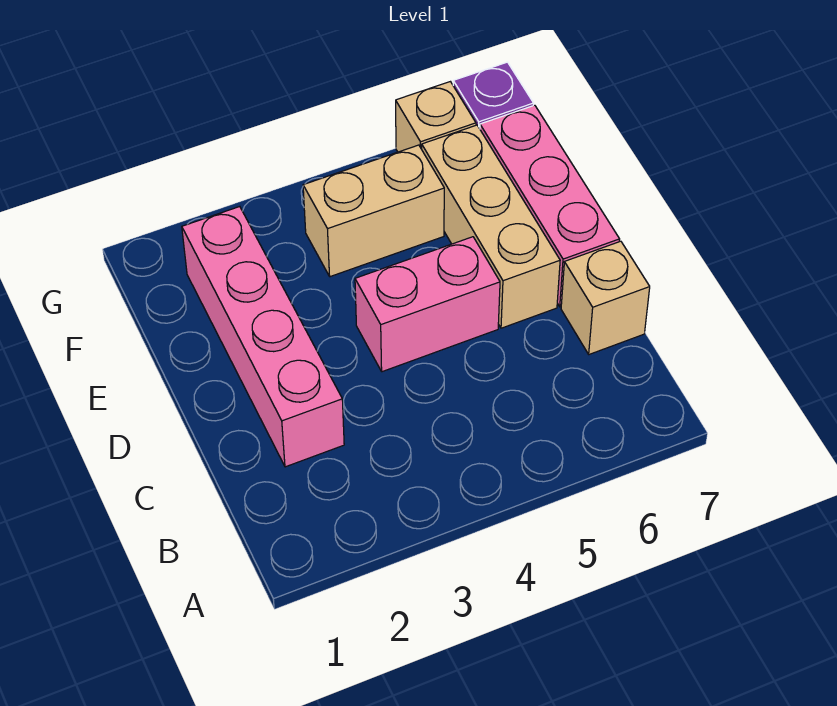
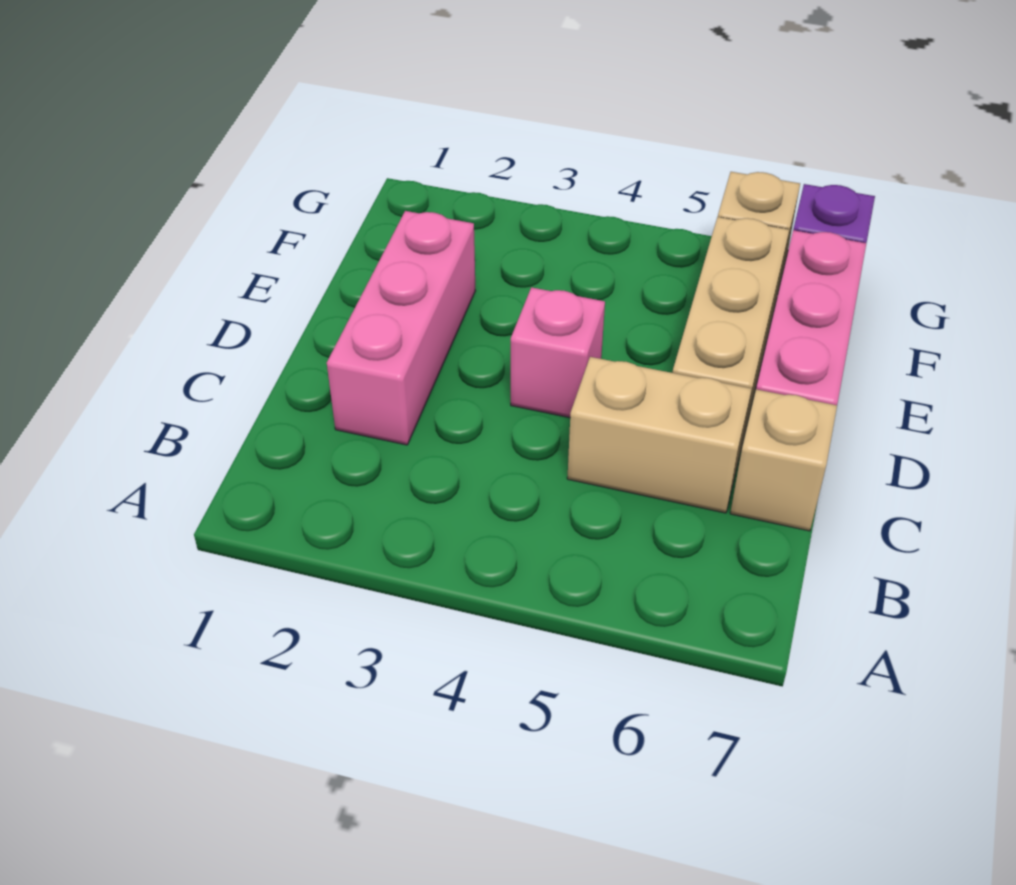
pink 1x4 brick [182,207,344,467] -> pink 1x3 brick [327,211,475,445]
pink 1x2 brick [355,237,500,372] -> pink 1x1 brick [511,287,605,418]
tan 1x2 brick [303,145,444,277] -> tan 1x2 brick moved to [567,357,752,513]

